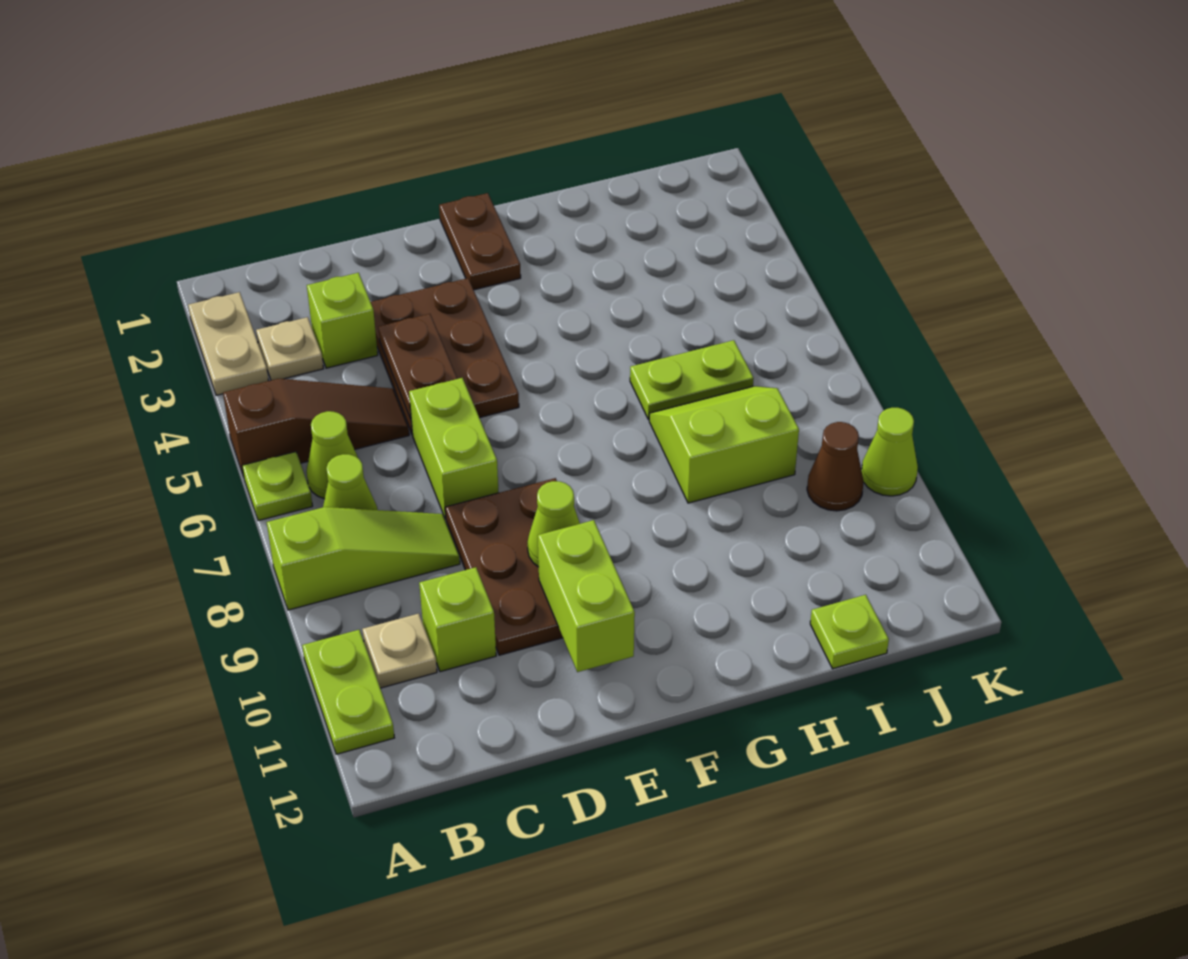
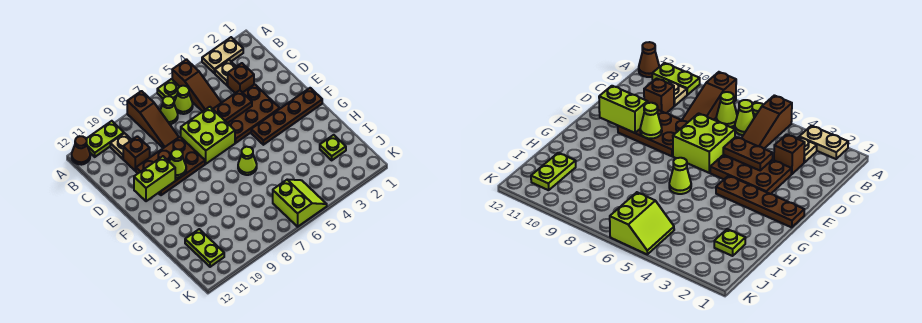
lime 1x3 slope [267,507,460,610] -> brown 1x3 slope [127,91,179,148]
lime 1x1 brick [307,273,378,368] -> brown 1x1 brick [228,63,254,93]
lime 1x1 brick [419,567,496,672] -> brown 1x1 brick [123,136,150,171]
lime 1x2 brick [409,378,499,519] -> lime 2x2 brick [181,107,235,164]
brown 1x2 plate [439,193,521,290] -> brown 1x4 plate [251,88,322,145]
lime 1x2 plate [630,340,754,419] -> lime 1x2 plate moved to [185,229,224,267]
lime 2x2 slope [649,386,799,503] -> lime 2x2 slope moved to [273,180,327,227]
lime 1x1 plate [810,595,889,669] -> lime 1x1 plate moved to [320,135,346,160]
brown 1x1 cone [807,422,864,511] -> brown 1x1 cone moved to [72,136,90,165]
lime 1x1 cone [862,408,918,496] -> lime 1x1 cone moved to [238,147,257,175]

